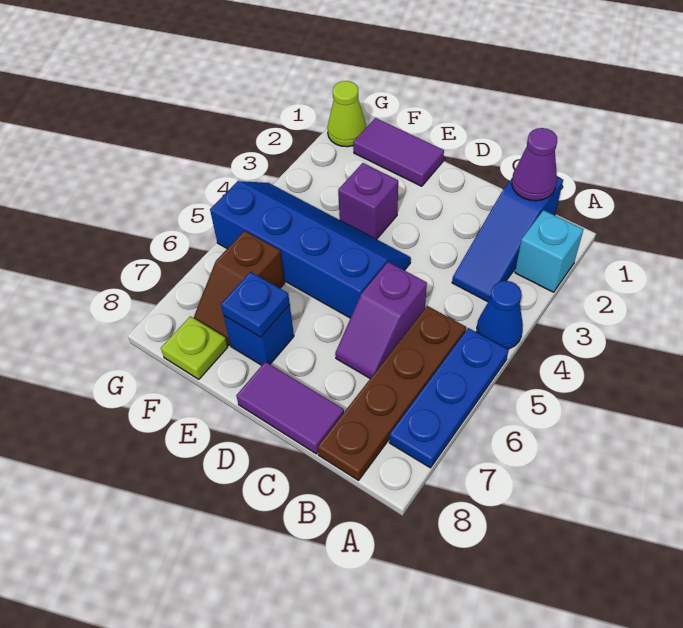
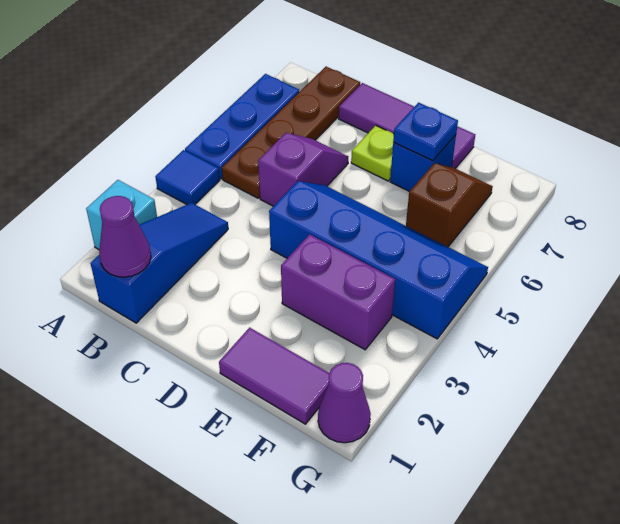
blue 1x1 cone [477,281,523,349] -> blue 1x1 tile [155,150,220,204]
purple 1x2 tile [236,362,344,454] -> purple 1x3 tile [339,83,475,168]
blue 2x4 slope [210,181,411,318] -> blue 2x4 slope turned to [269,181,488,339]
purple 1x1 brick [338,163,398,239] -> purple 1x2 brick [281,234,395,350]
lime 1x1 plate [161,316,228,379] -> lime 1x1 plate moved to [351,125,394,181]
lime 1x1 cone [327,81,366,147] -> purple 1x1 cone [318,363,371,443]

